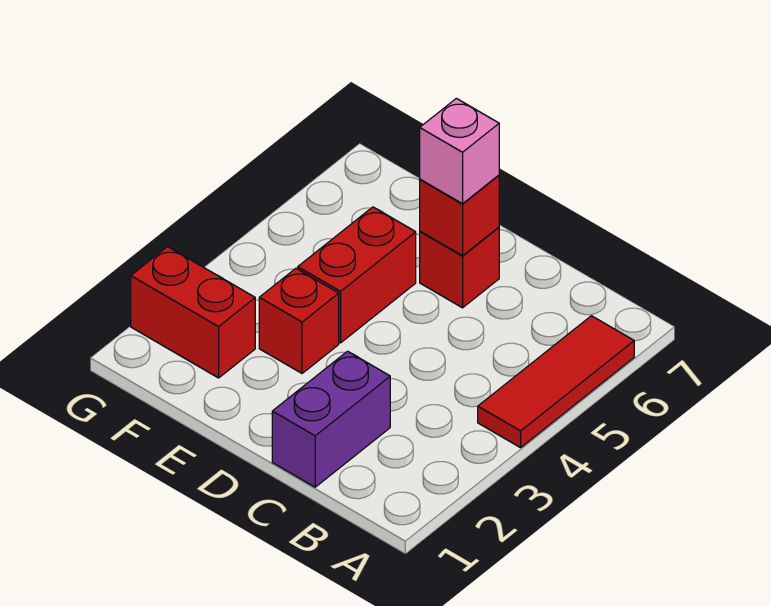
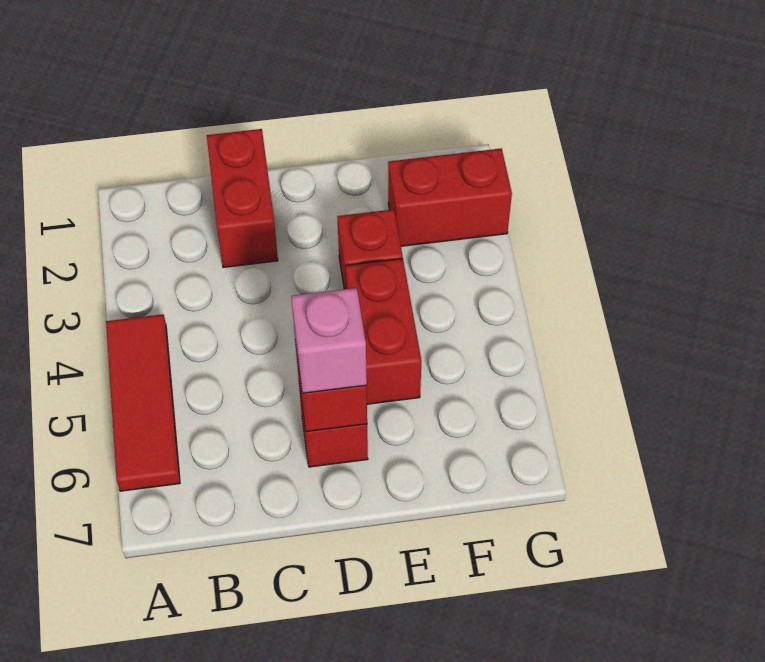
purple 1x2 brick [272,351,390,487] -> red 1x2 brick [207,129,278,267]

